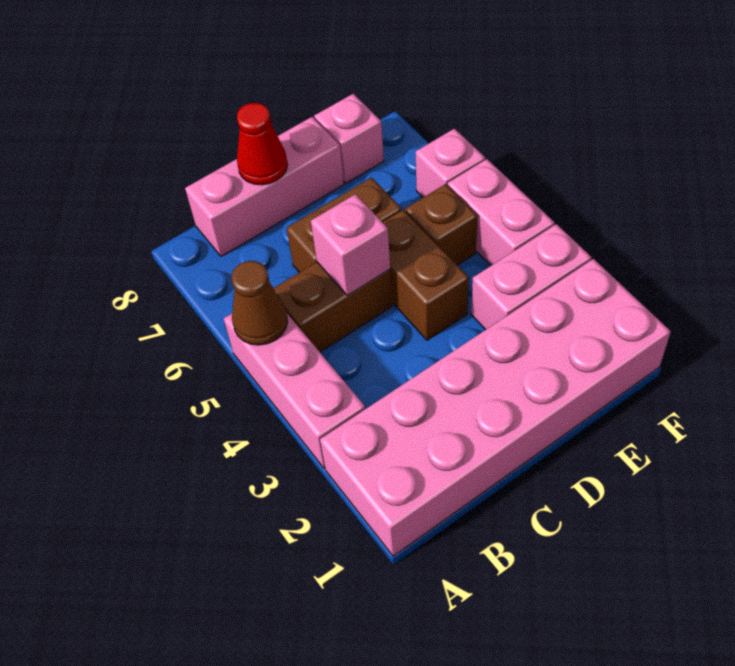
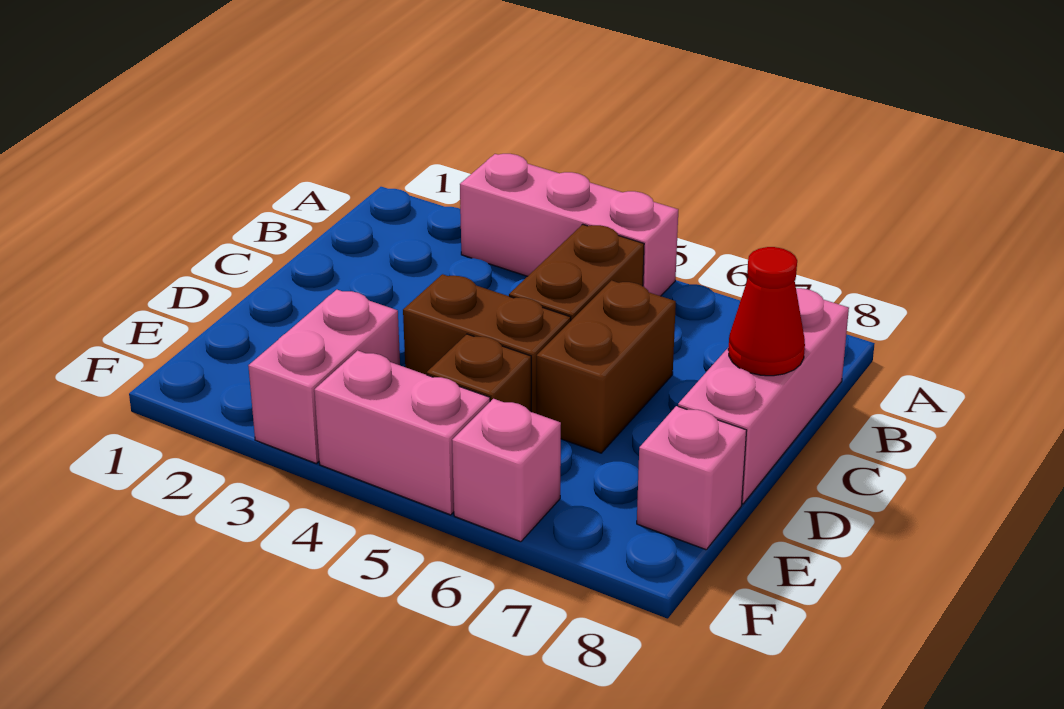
pink 2x6 brick [320,259,671,556] -> none
brown 1x1 cone [232,261,288,345] -> none
pink 1x1 brick [311,194,390,296] -> none

